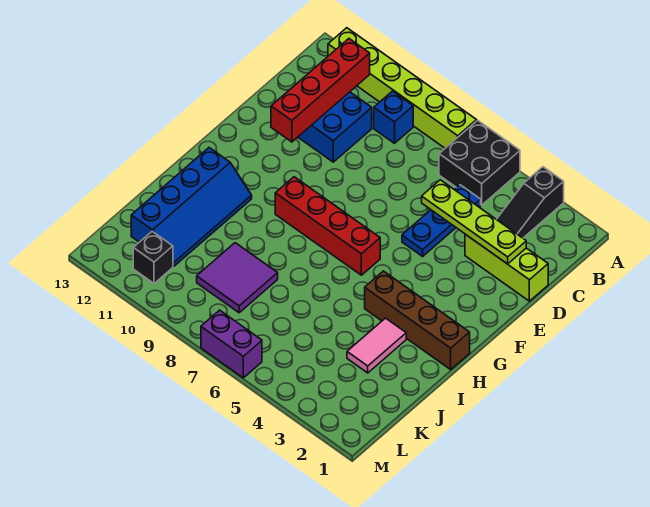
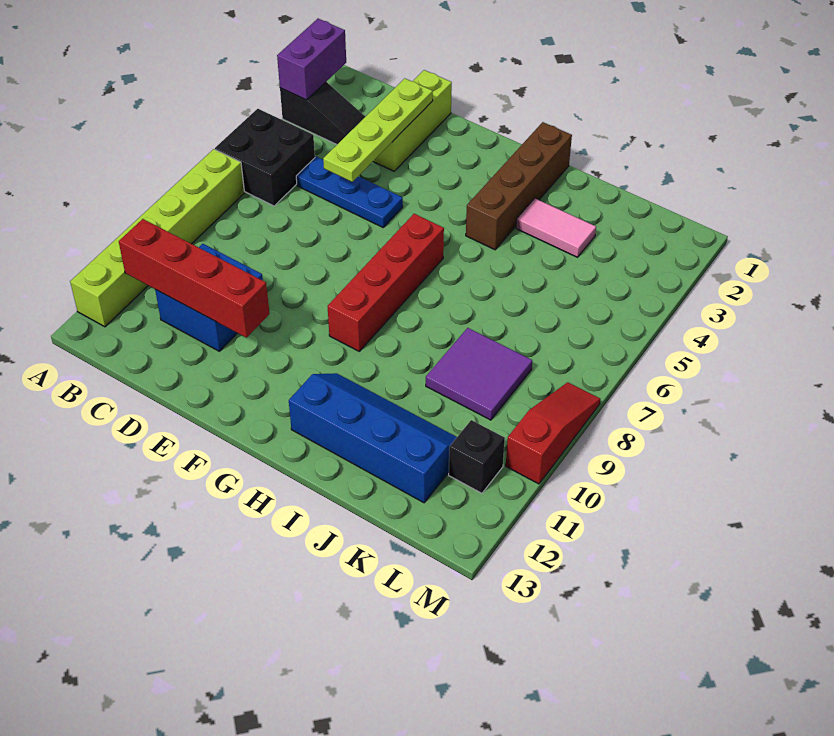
blue 1x1 brick [374,91,413,143] -> none
purple 1x2 brick [201,310,262,378] -> purple 1x2 brick moved to [277,19,346,100]
none -> red 1x3 slope [506,382,600,484]

